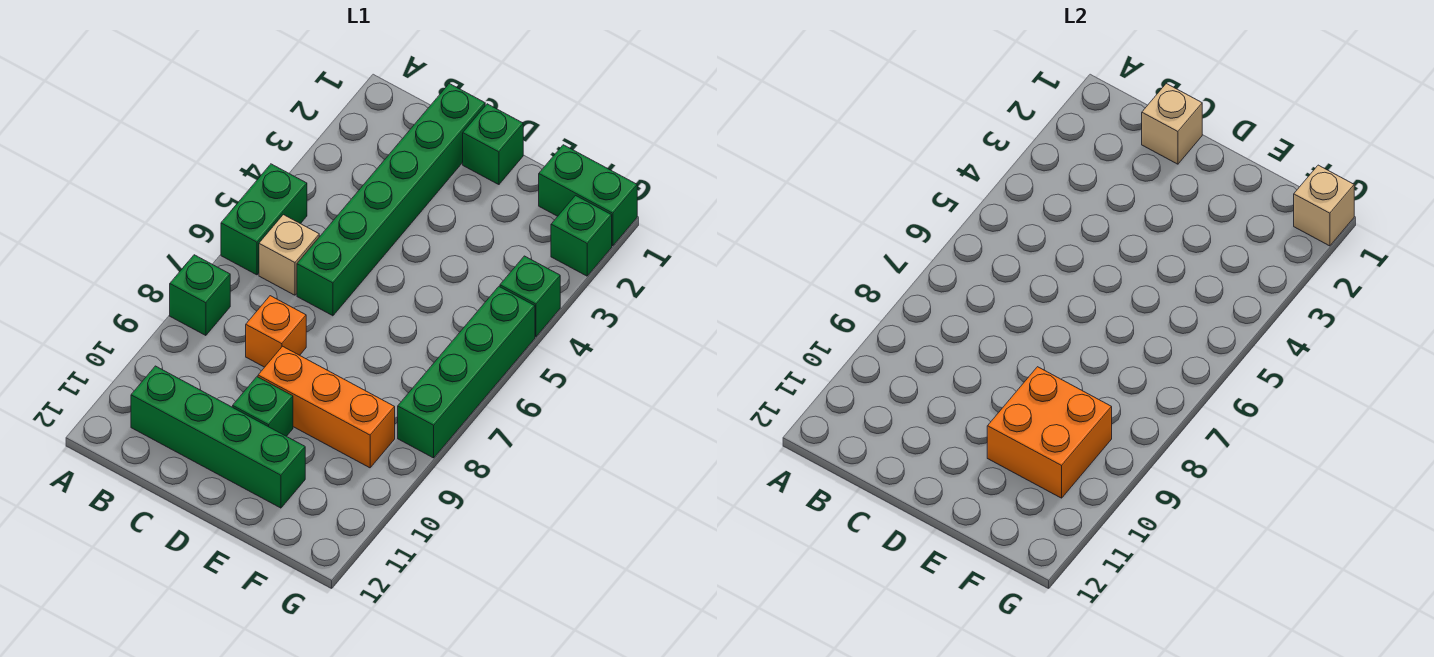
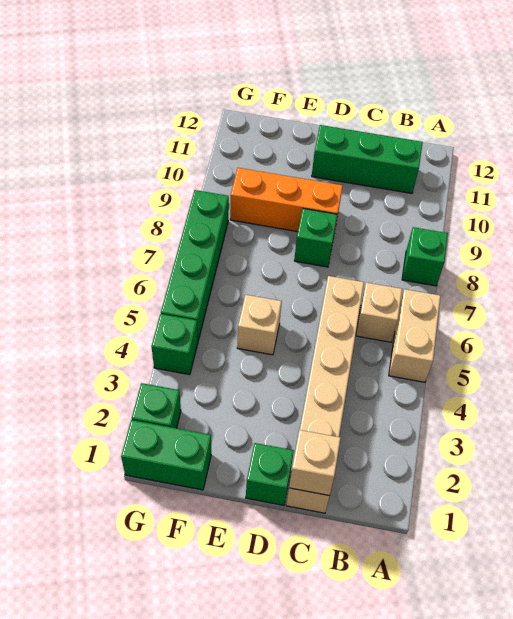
green 1x2 brick [221,164,307,275] -> tan 1x2 brick [389,289,441,382]
green 1x4 brick [131,366,305,508] -> green 1x3 brick [312,125,423,193]
green 1x6 brick [297,84,485,316] -> tan 1x6 brick [286,276,364,513]
orange 1x1 brick [246,296,306,367] -> none
green 1x1 brick [233,377,293,436] -> green 1x1 brick moved to [294,209,337,267]
orange 2x2 brick [987,367,1112,498] -> none
tan 1x1 brick [1294,165,1354,246] -> tan 1x1 brick moved to [237,295,282,355]

